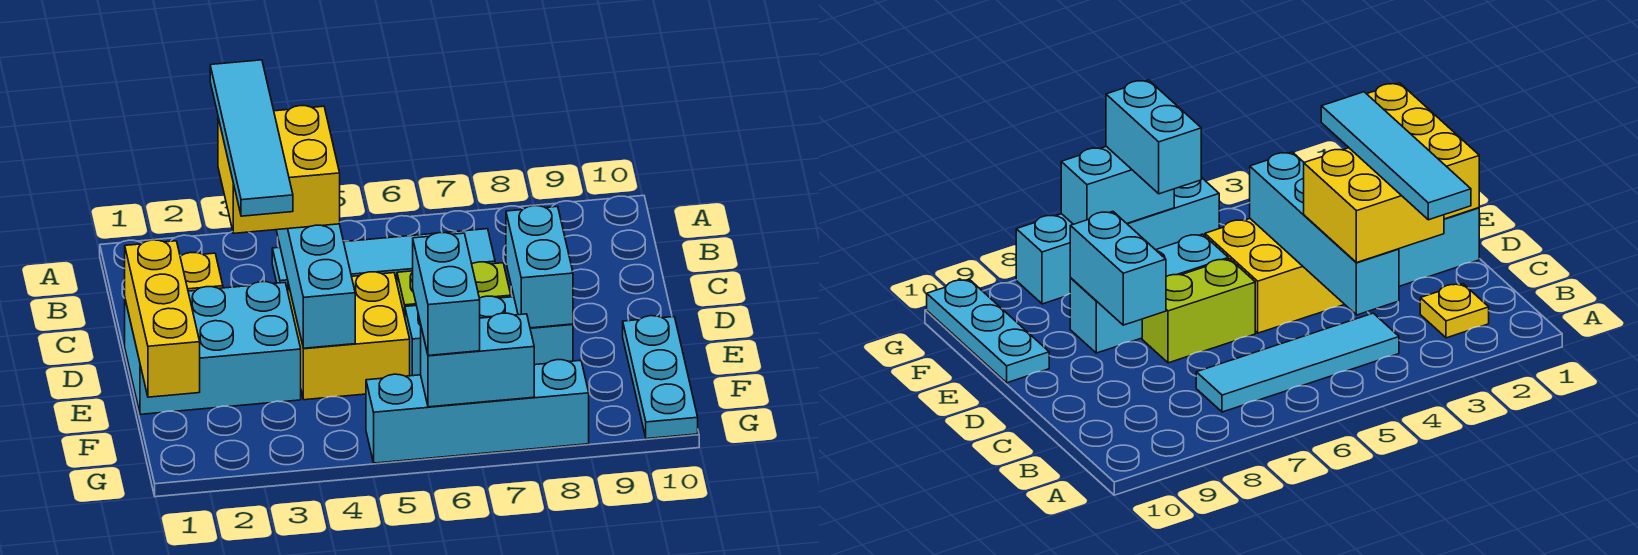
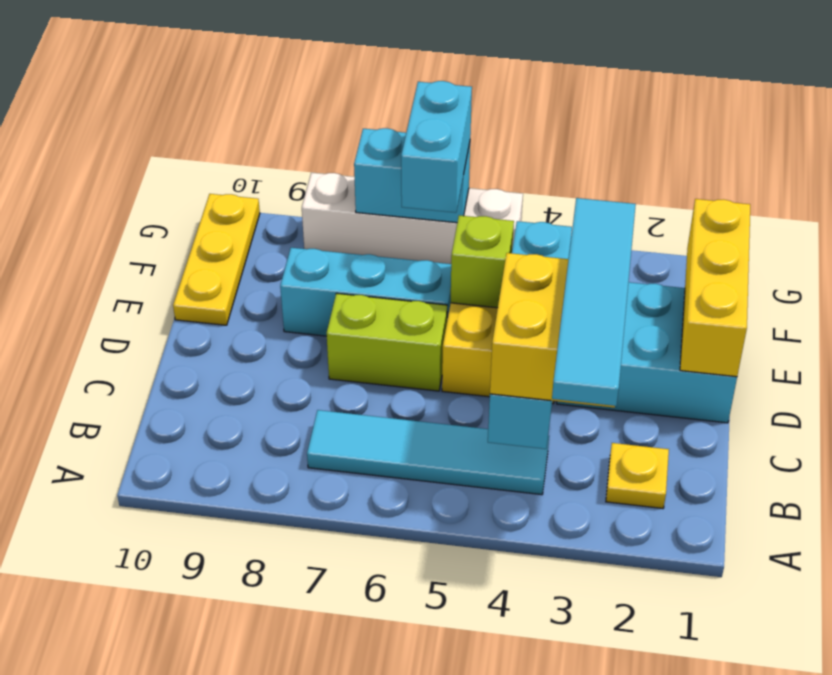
cyan 1x2 brick [506,206,573,328] -> none
none -> lime 1x1 brick [451,215,514,308]
cyan 1x3 plate [623,316,698,439] -> yellow 1x3 plate [173,194,260,325]
cyan 1x4 brick [366,360,589,463] -> white 1x4 brick [302,173,523,264]

